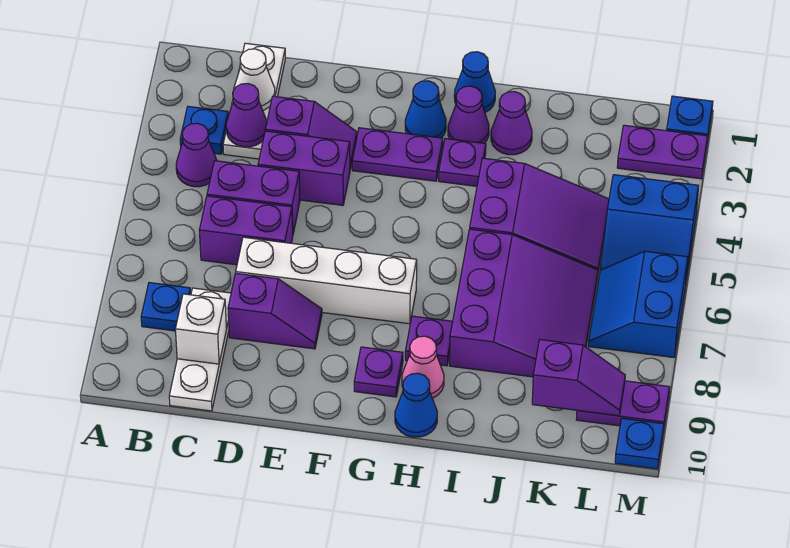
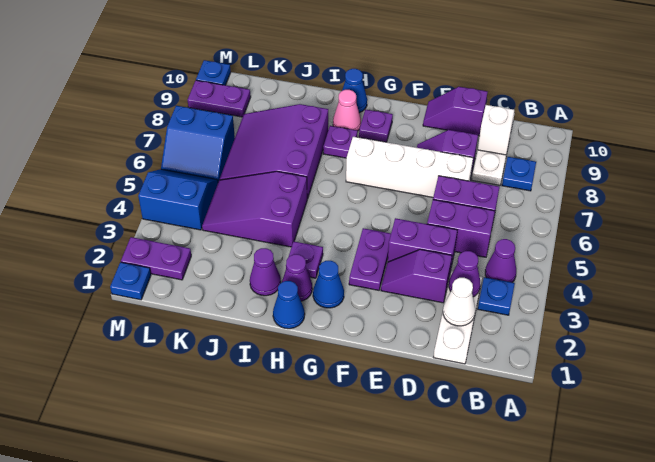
purple 1x2 plate [352,128,443,181] -> purple 1x2 plate turned to [349,228,391,290]
purple 1x2 slope [532,340,625,416] -> purple 1x2 slope moved to [423,87,487,136]
blue 2x2 slope [588,251,688,358] -> blue 2x2 slope turned to [161,106,235,182]

